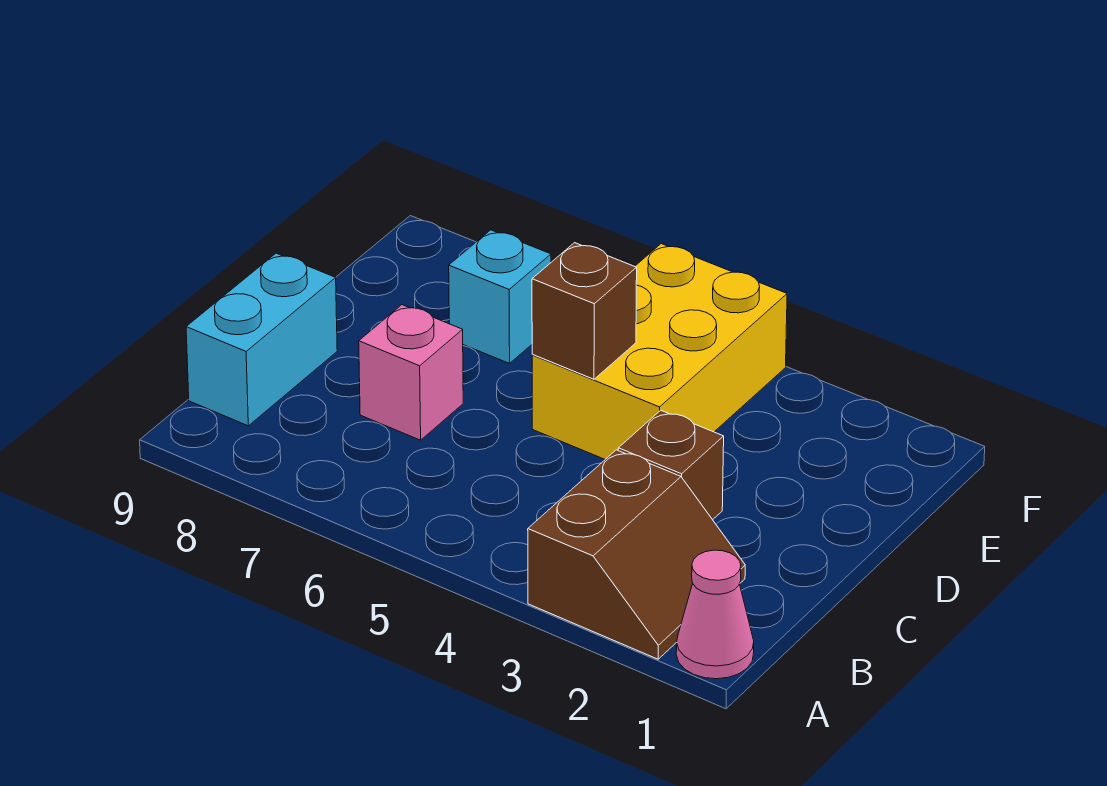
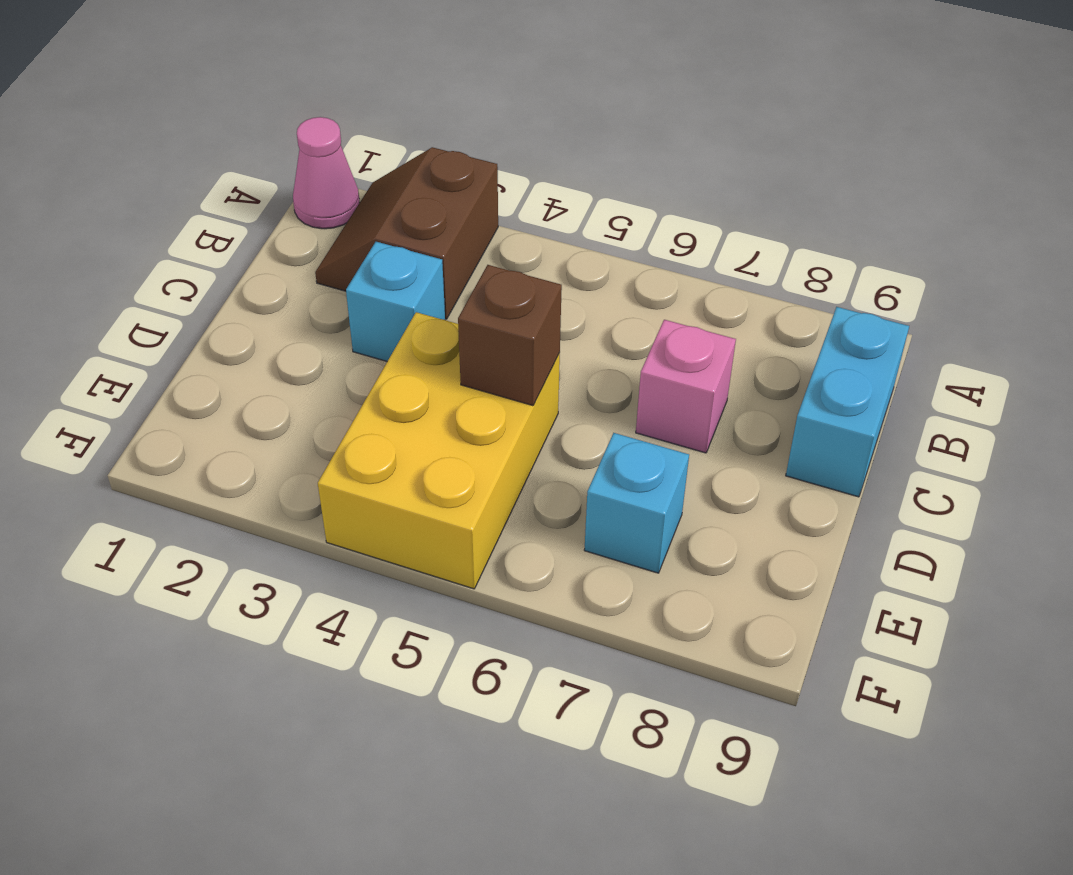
brown 1x1 brick [618,410,724,520] -> cyan 1x1 brick [346,242,445,361]

